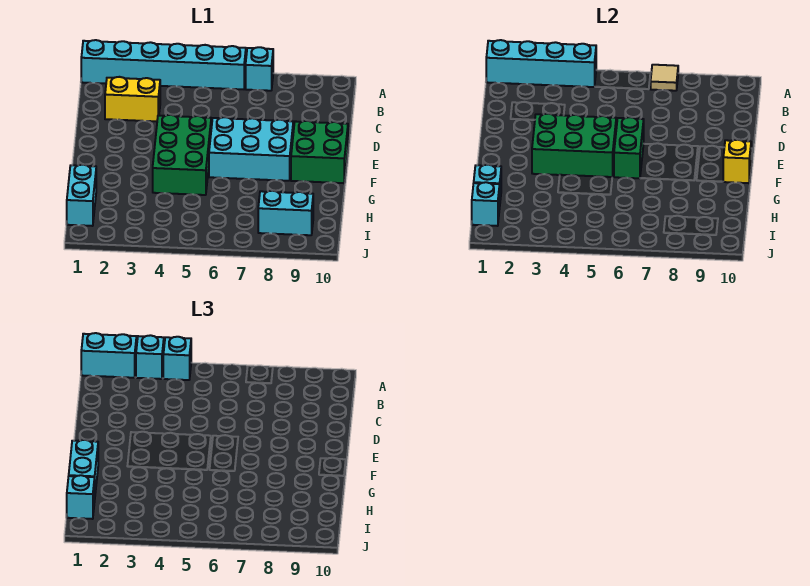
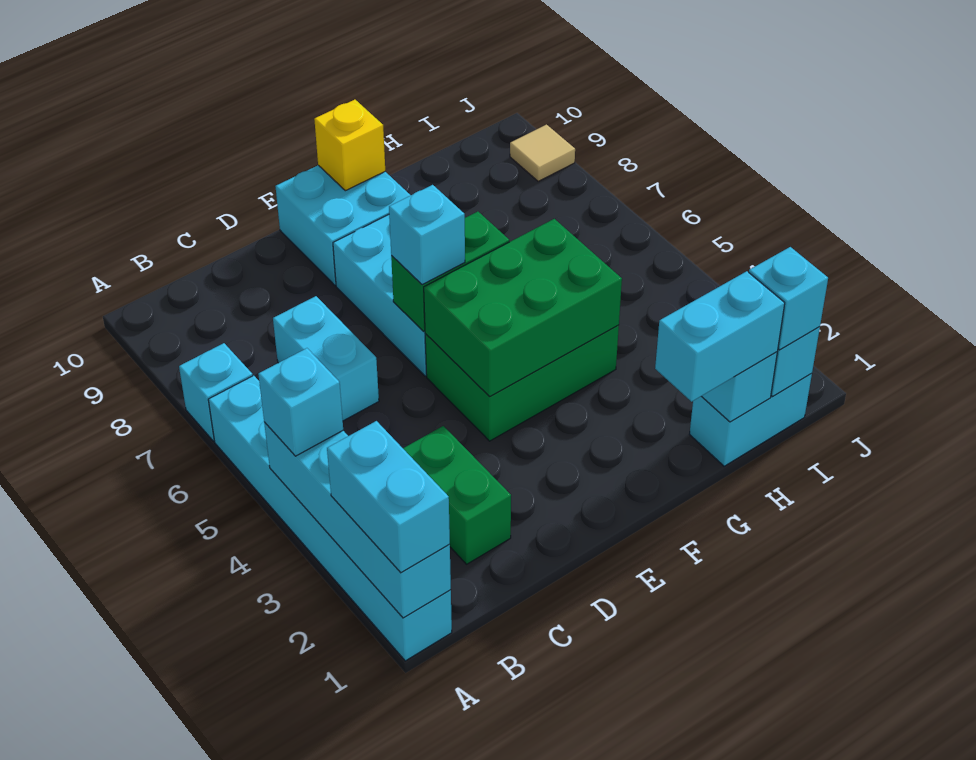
cyan 1x1 brick [136,335,164,379] -> cyan 1x1 brick moved to [389,185,465,285]
tan 1x1 tile [651,65,678,91] -> tan 1x1 tile moved to [510,125,575,181]
yellow 1x2 brick [105,77,160,121] -> green 1x2 brick [403,426,511,564]
green 2x3 brick [532,114,616,177] -> green 2x3 brick turned to [424,219,622,396]
green 2x2 brick [291,121,348,183] -> cyan 2x2 brick [275,165,411,285]
cyan 1x2 brick [258,191,313,235] -> cyan 1x2 brick moved to [273,296,379,421]

